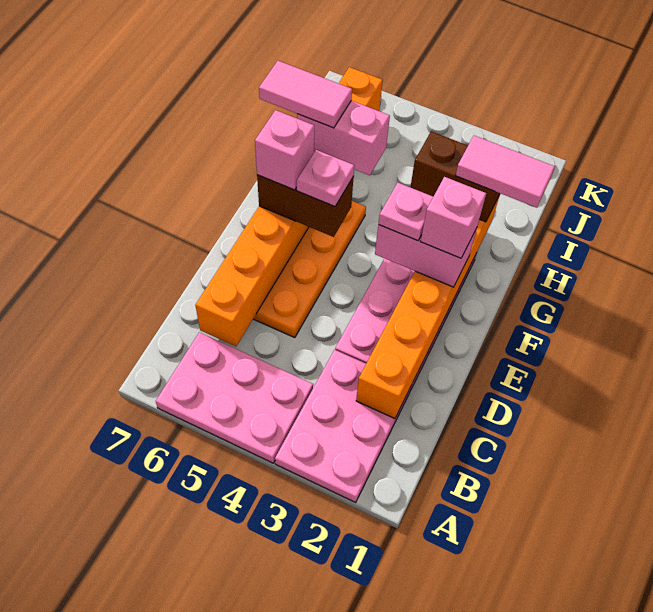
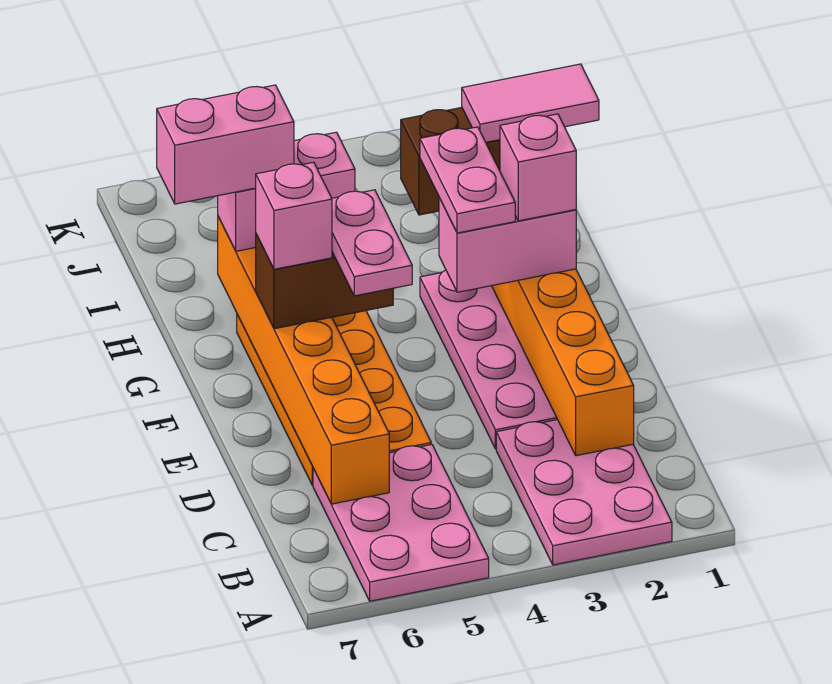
pink 2x3 plate [156,332,313,463] -> pink 2x3 plate turned to [313,444,489,601]
orange 1x8 brick [195,67,383,346] -> orange 1x6 brick [218,217,389,504]
pink 1x1 plate [379,183,433,241] -> pink 1x2 plate [420,127,515,233]
pink 1x1 plate [297,150,354,206] -> pink 1x2 plate [332,190,412,296]
pink 1x2 tile [259,61,352,128] -> pink 1x2 brick [157,85,294,204]

